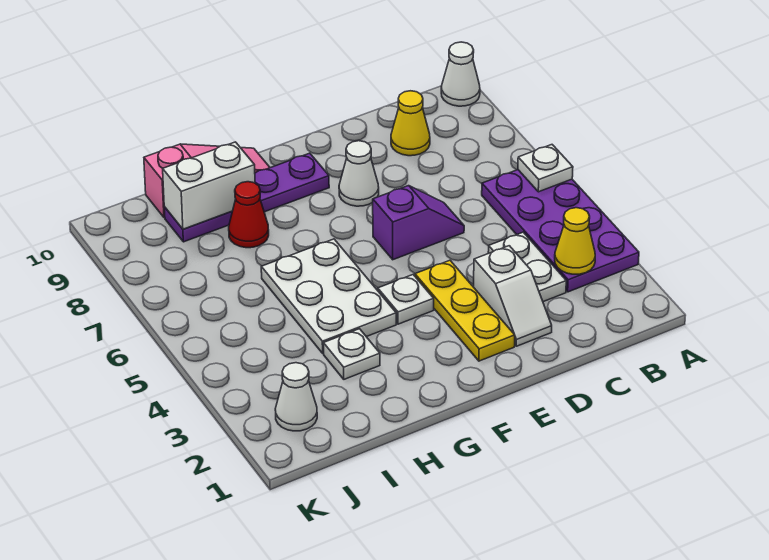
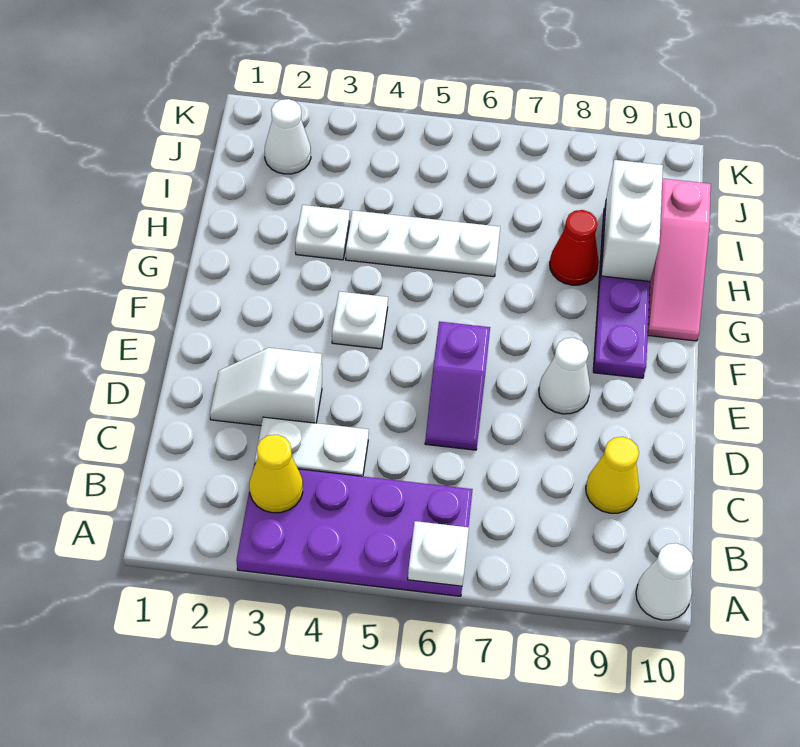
yellow 1x3 plate [415,260,515,361] -> none
white 2x3 plate [261,239,396,353] -> white 1x3 plate [346,210,500,277]

